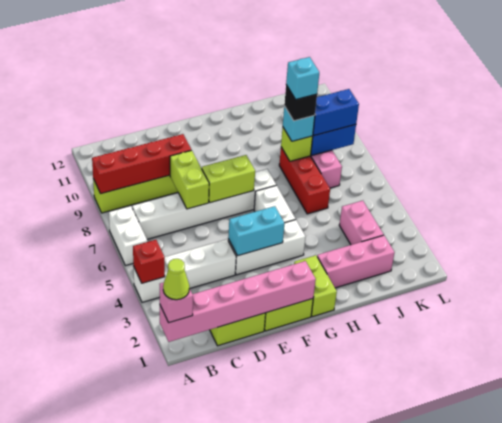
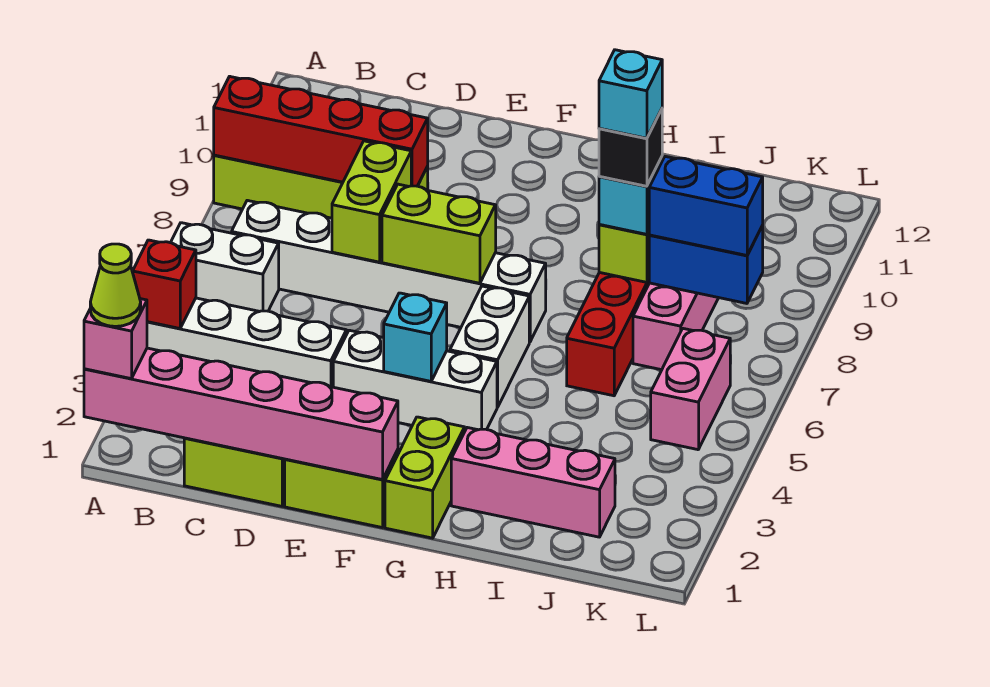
white 1x2 brick [109,206,147,266] -> white 1x2 brick turned to [171,223,279,311]
cyan 1x2 brick [228,206,284,256] -> cyan 1x1 brick [384,293,447,381]
pink 1x2 brick [339,201,384,245] -> pink 1x2 brick moved to [651,329,730,450]

